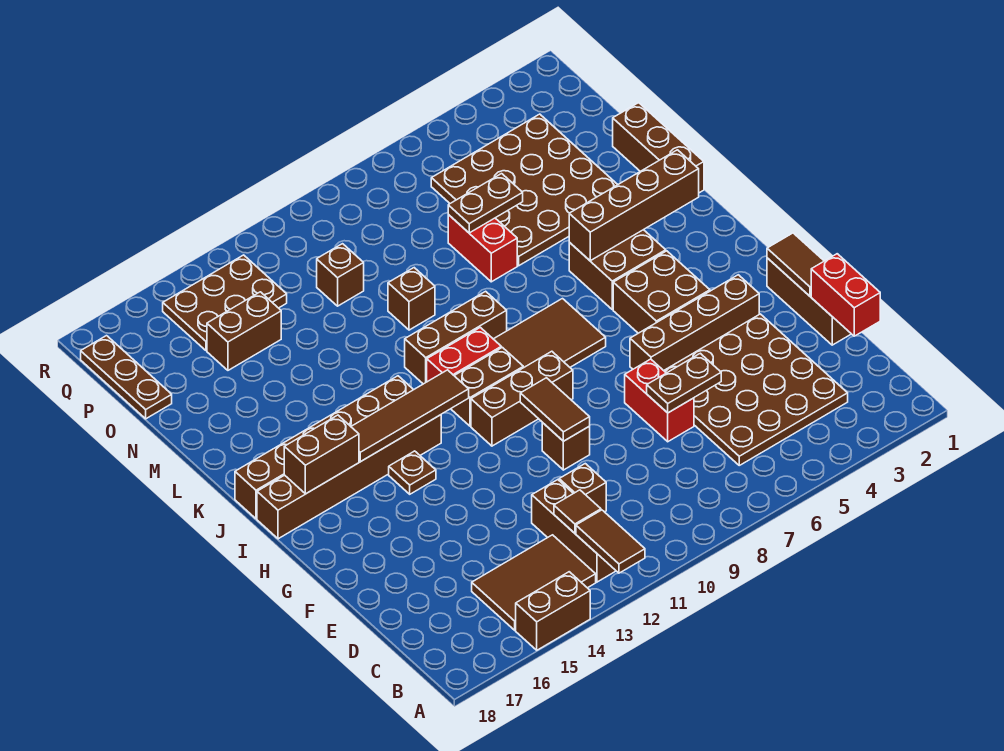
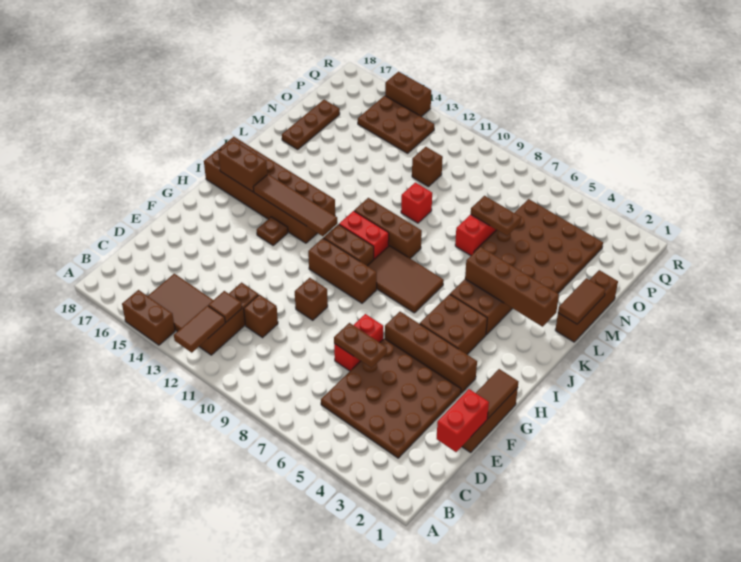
brown 1x2 tile [520,378,590,441] -> brown 1x2 tile moved to [558,278,605,324]
brown 1x1 brick [388,268,435,330] -> red 1x1 brick [401,183,432,223]
brown 1x2 brick [207,292,281,370] -> brown 1x2 brick moved to [385,72,431,117]
brown 1x3 plate [81,336,172,419] -> brown 1x3 plate moved to [282,100,340,149]

